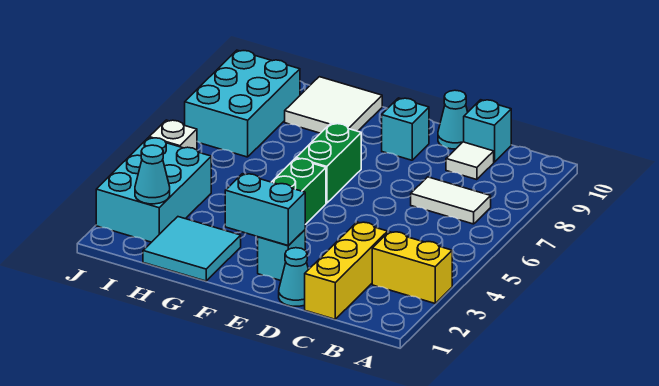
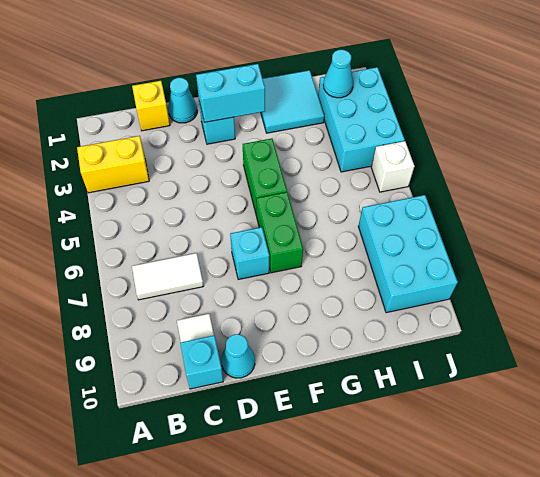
yellow 1x3 brick [305,222,388,319] -> yellow 1x1 brick [132,81,170,131]
cyan 1x1 brick [382,98,429,160] -> cyan 1x1 brick moved to [230,227,269,280]
white 2x2 tile [285,77,382,133] -> none

